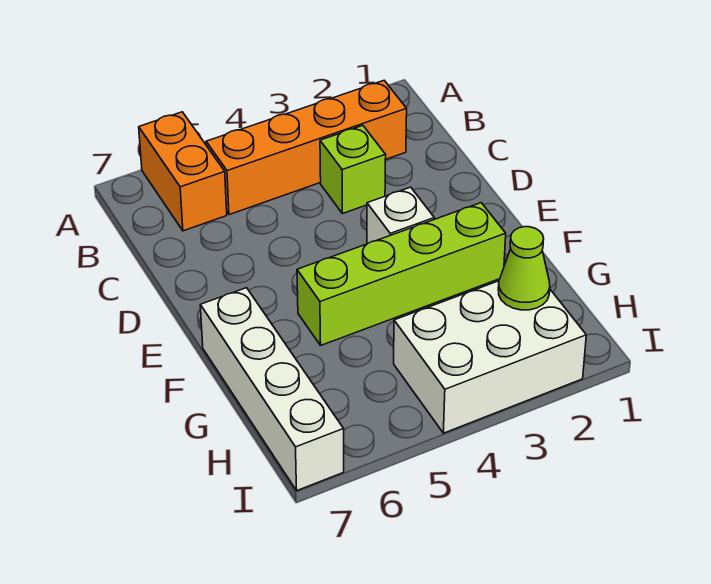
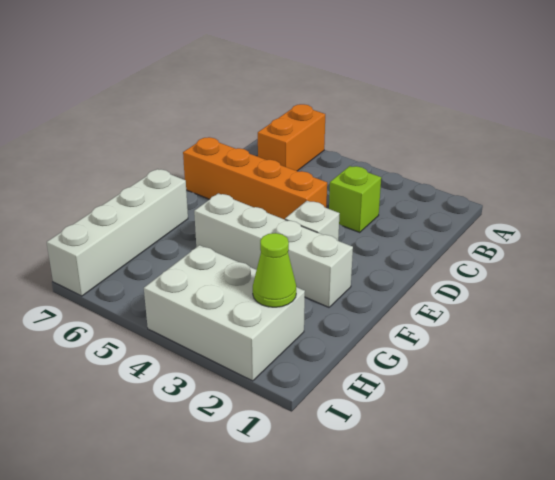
orange 1x4 brick [206,81,407,215] -> orange 1x4 brick moved to [183,137,327,220]
lime 1x4 brick [297,203,506,345] -> white 1x4 brick [194,193,353,307]

